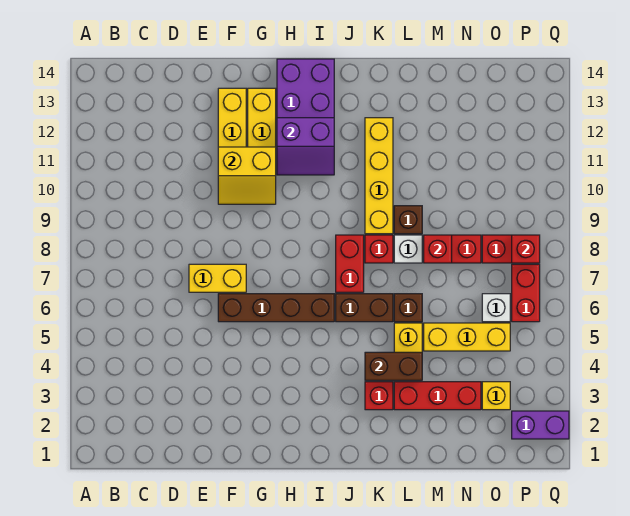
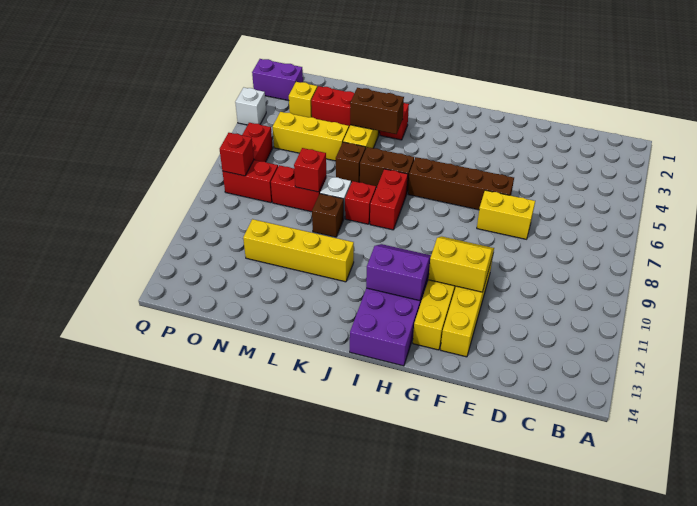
yellow 1x4 brick [365,118,393,234] -> yellow 1x4 brick turned to [243,219,354,282]
white 1x1 brick [482,294,510,322] -> white 1x1 brick moved to [235,88,266,125]

